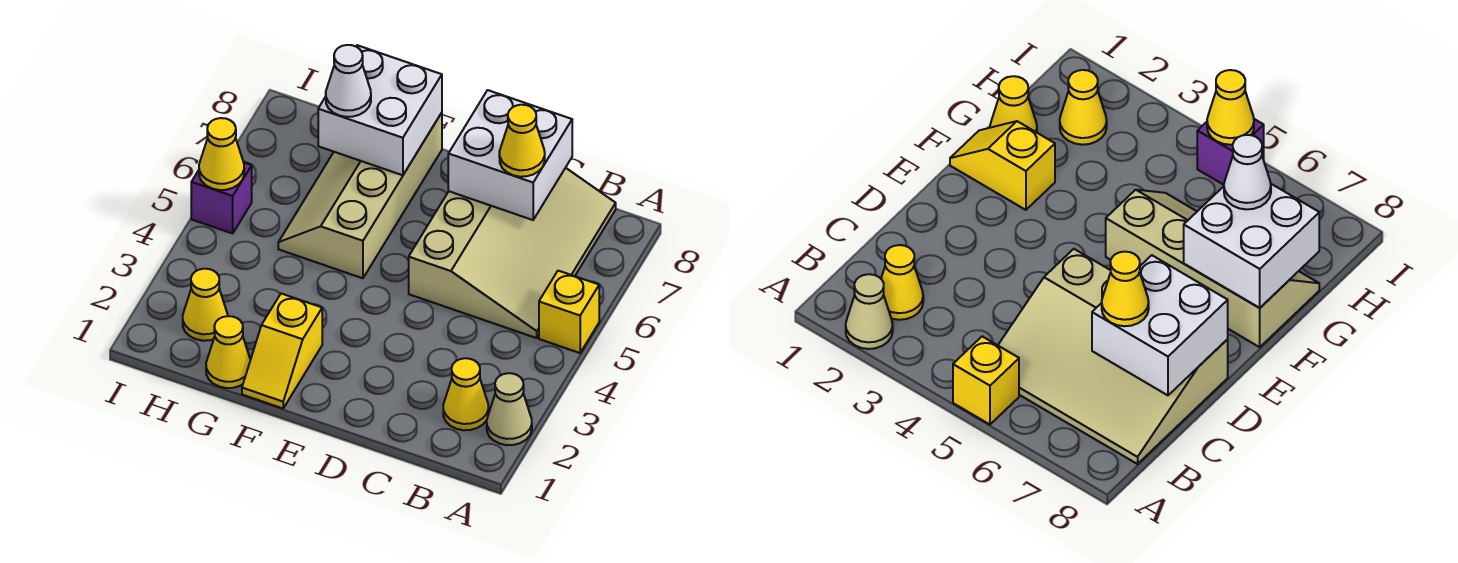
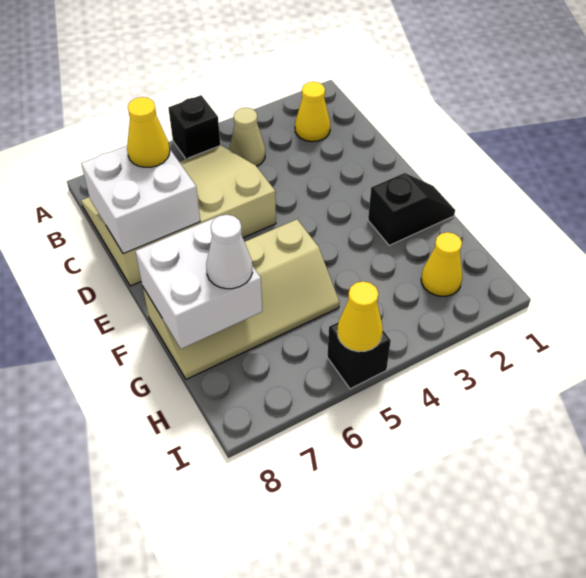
tan 1x1 cone [487,373,532,445] -> tan 1x1 cone moved to [229,108,265,166]
yellow 1x1 brick [539,271,599,353] -> black 1x1 brick [168,95,220,159]
yellow 1x2 slope [242,294,322,408] -> black 1x2 slope [368,173,455,245]
yellow 1x1 cone [206,316,250,388] -> none
purple 1x1 brick [191,163,252,233] -> black 1x1 brick [327,322,391,389]

